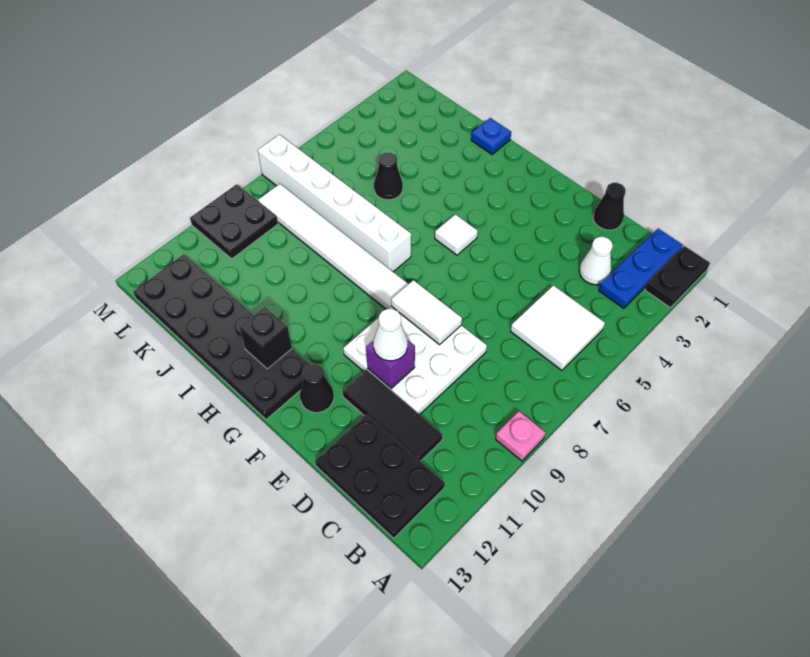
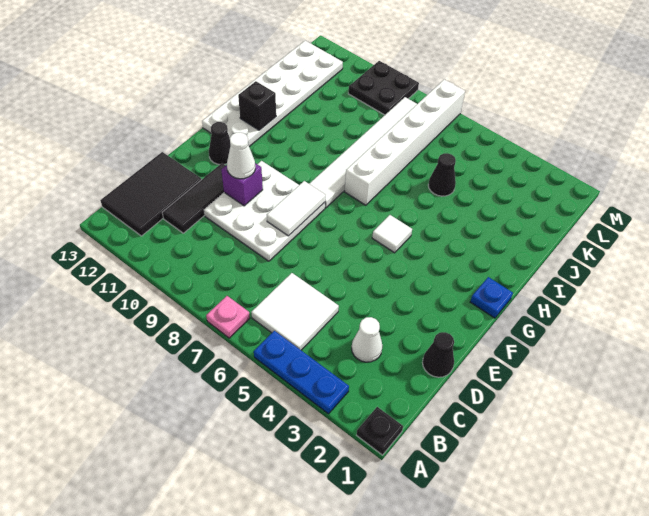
black 1x2 plate [645,246,710,308] -> black 1x1 plate [357,407,403,455]
pink 1x1 plate [496,411,546,461] -> pink 1x1 plate moved to [206,296,250,338]
blue 1x3 plate [599,229,683,308] -> blue 1x3 plate moved to [254,331,349,414]
black 2x3 plate [315,414,445,538] -> black 2x3 tile [100,152,202,236]
black 2x6 plate [133,254,310,420] -> white 2x6 plate [202,41,343,147]
blue 1x1 plate [471,118,511,154] -> blue 1x1 plate moved to [470,277,513,318]

